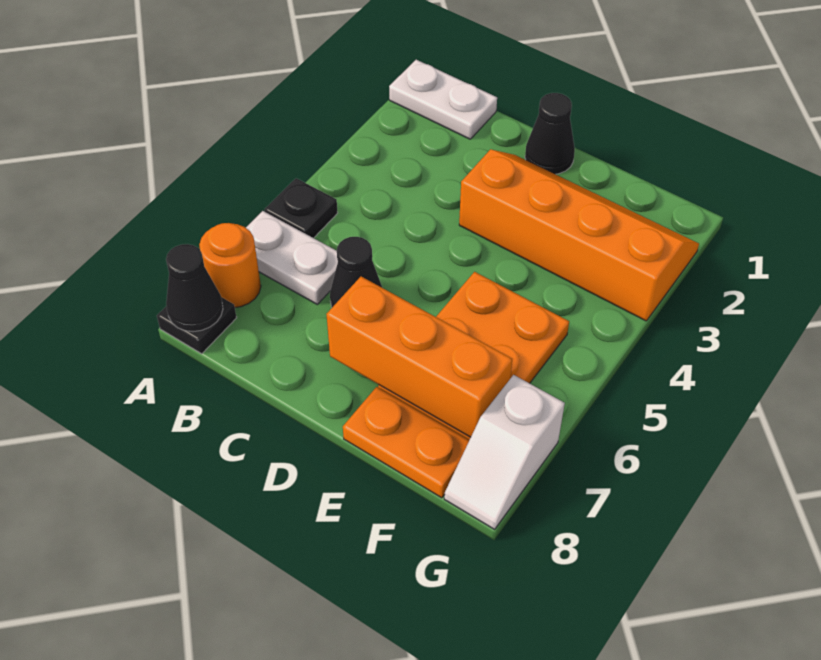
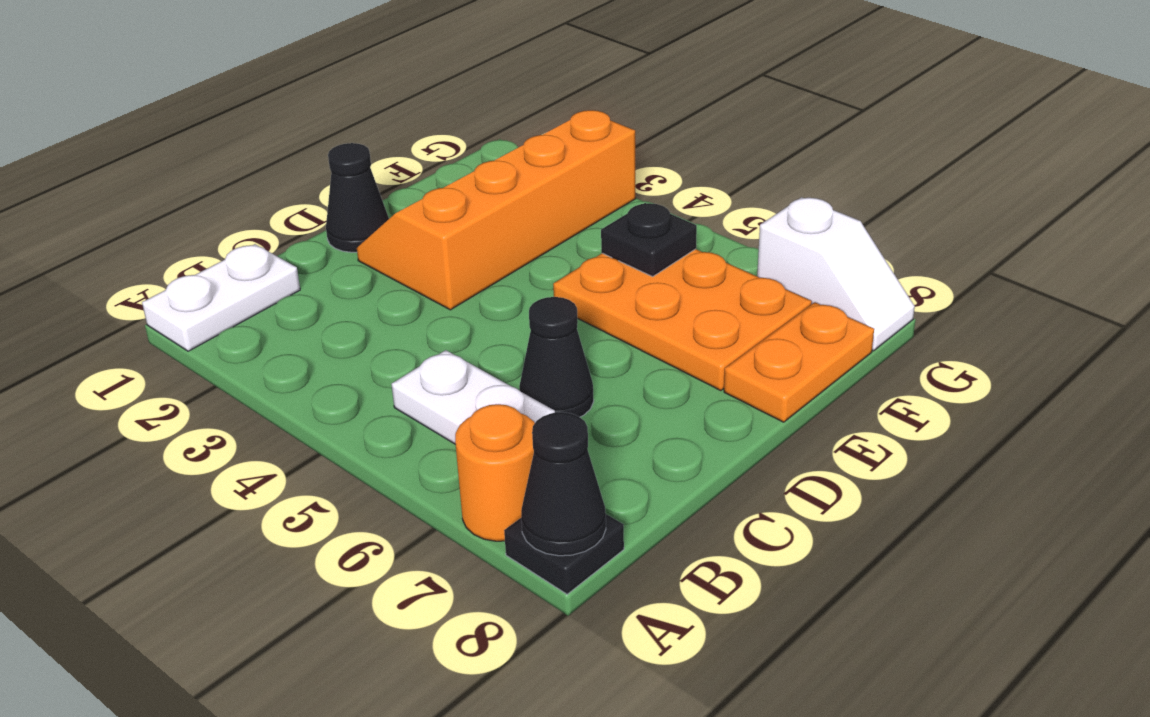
black 1x1 plate [265,178,338,238] -> black 1x1 plate moved to [601,203,697,277]
white 1x2 plate [246,211,338,304] -> white 1x2 plate turned to [391,350,555,444]
orange 1x3 brick [326,277,512,438] -> none

